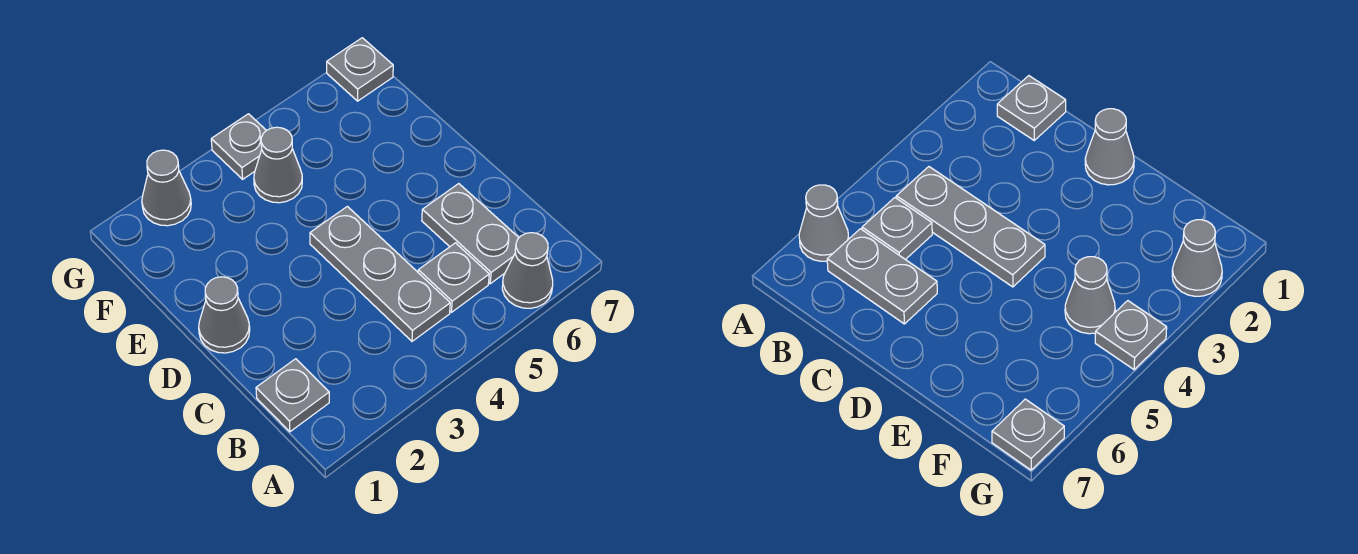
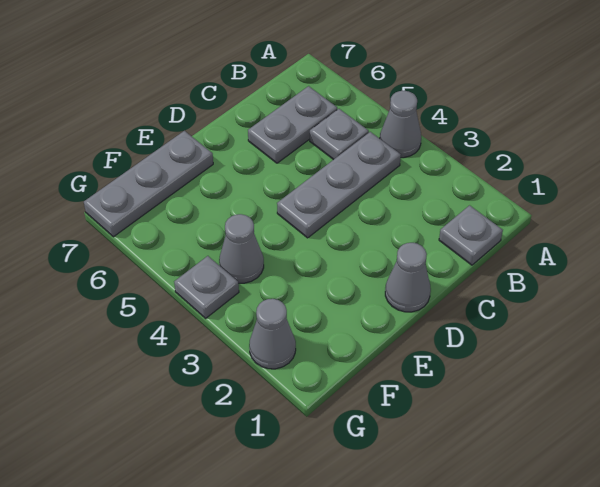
grey 1x1 cone [502,233,553,308] -> grey 1x1 cone moved to [380,91,421,158]
grey 1x1 plate [327,38,393,101] -> grey 1x3 plate [84,131,213,237]

